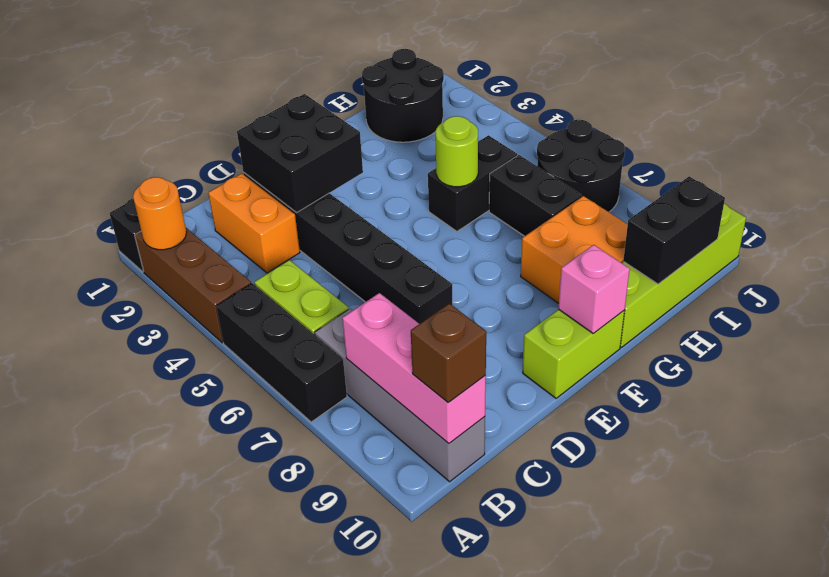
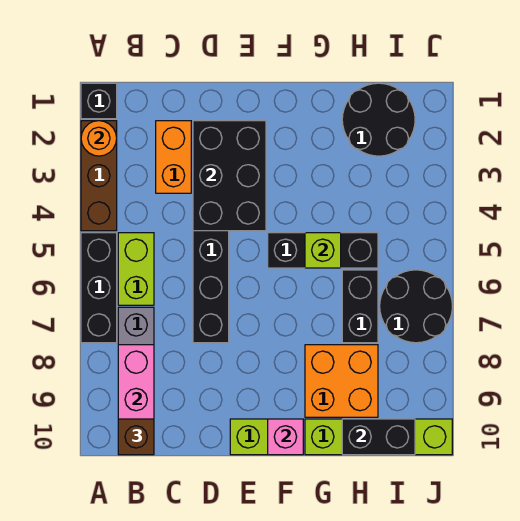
black 2x2 brick [237,94,363,213] -> black 2x3 brick [193,121,266,231]
black 1x2 brick [428,135,518,231] -> black 1x3 brick [268,233,378,268]
lime 1x1 round brick [436,116,478,187] -> lime 1x1 brick [305,233,341,268]

